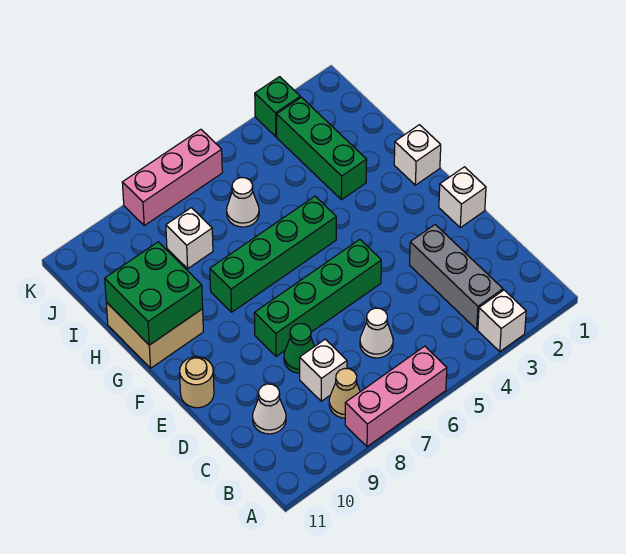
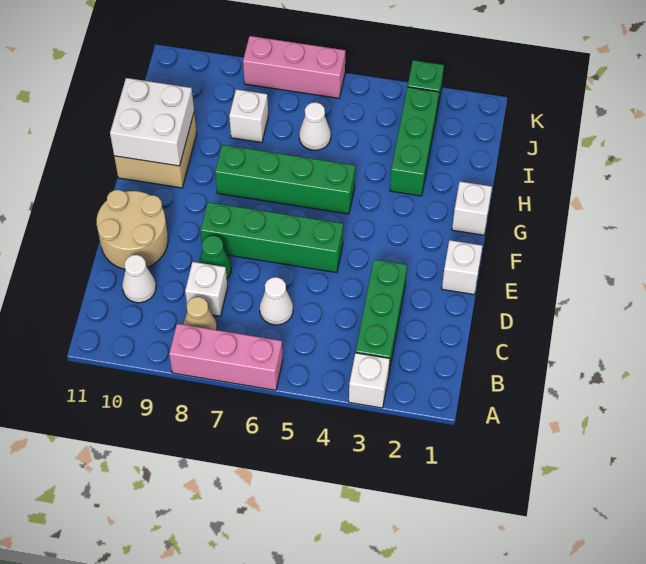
grey 1x3 brick [410,225,503,329] -> green 1x3 brick [356,259,407,376]
tan 1x1 round brick [180,357,214,408] -> tan 2x2 round brick [97,190,168,269]
green 2x2 brick [105,242,203,345] -> white 2x2 brick [110,78,194,166]

